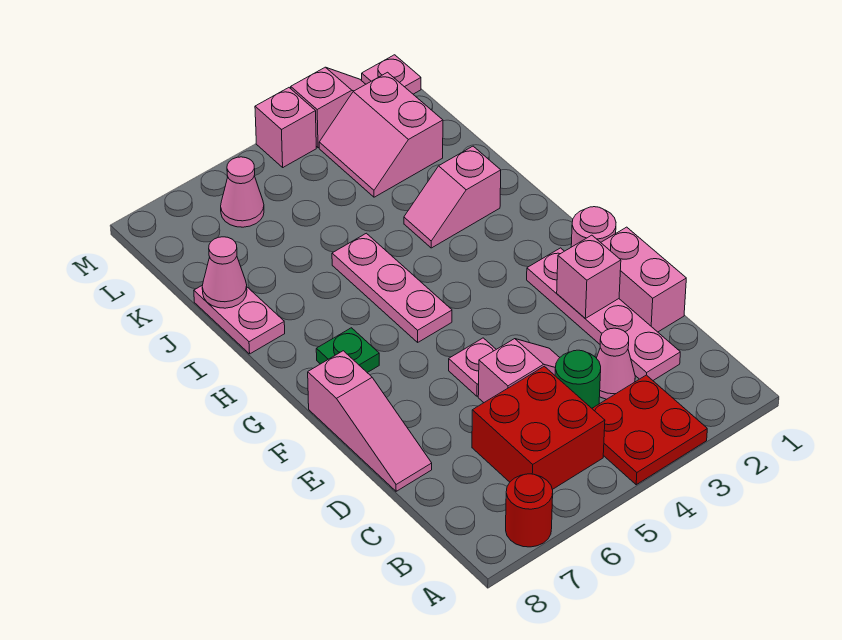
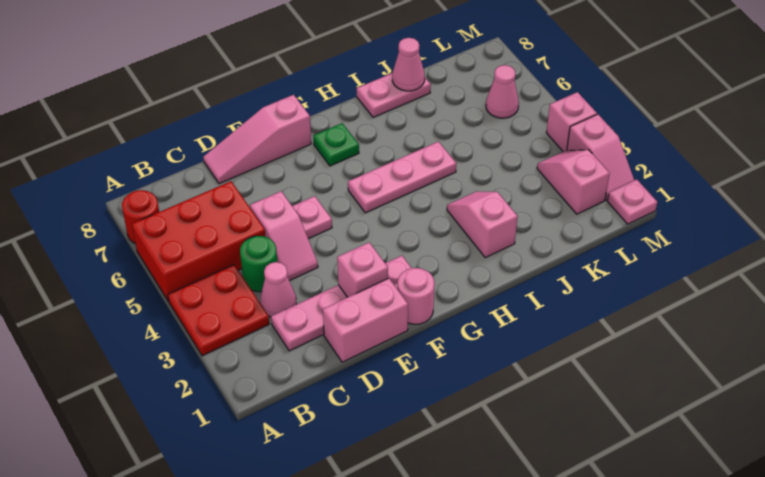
red 2x2 brick [472,366,605,490] -> red 2x3 brick [132,181,266,302]
pink 2x2 slope [319,72,443,197] -> pink 1x2 slope [537,150,610,214]

